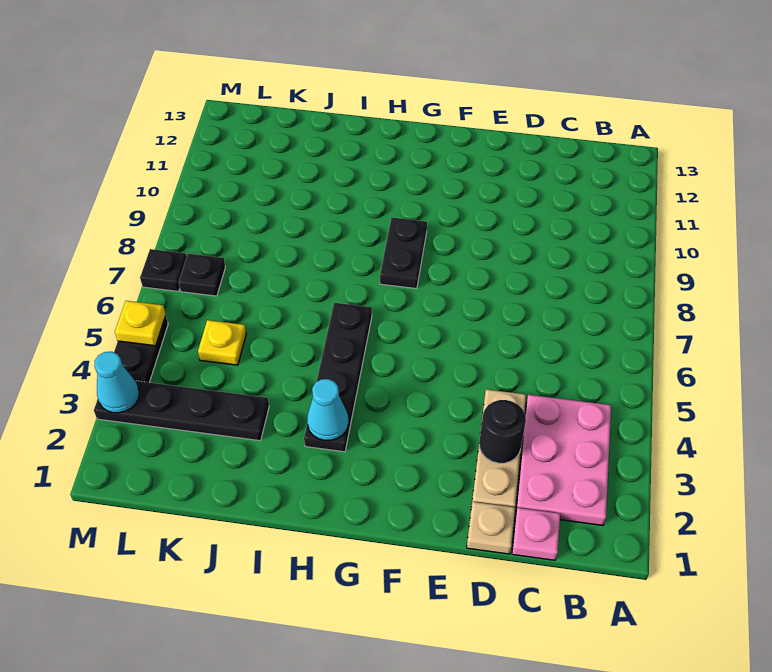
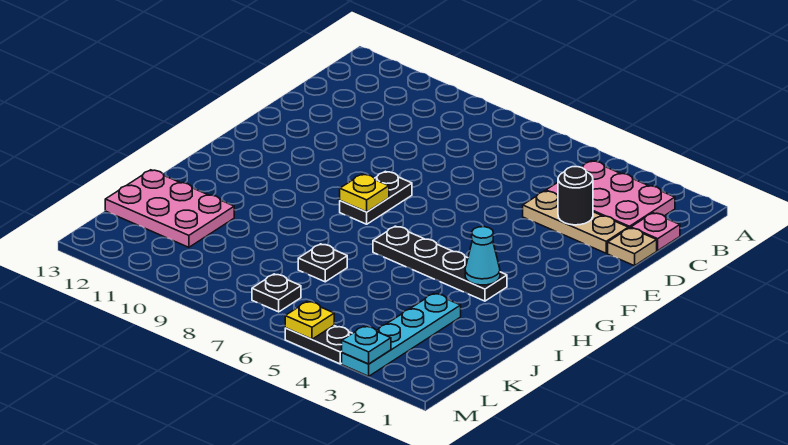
black 1x2 plate [380,218,427,289] -> black 1x2 plate turned to [340,171,412,224]
black 1x4 plate [94,381,269,441] -> cyan 1x4 plate [342,293,461,376]
none -> pink 2x3 plate [105,170,234,247]
yellow 1x1 plate [198,320,246,365] -> yellow 1x1 plate moved to [340,174,389,212]
cyan 1x1 cone [94,352,139,413] -> cyan 1x1 plate [342,326,391,364]
black 1x1 plate [140,249,187,291] -> black 1x1 plate moved to [298,244,347,282]

